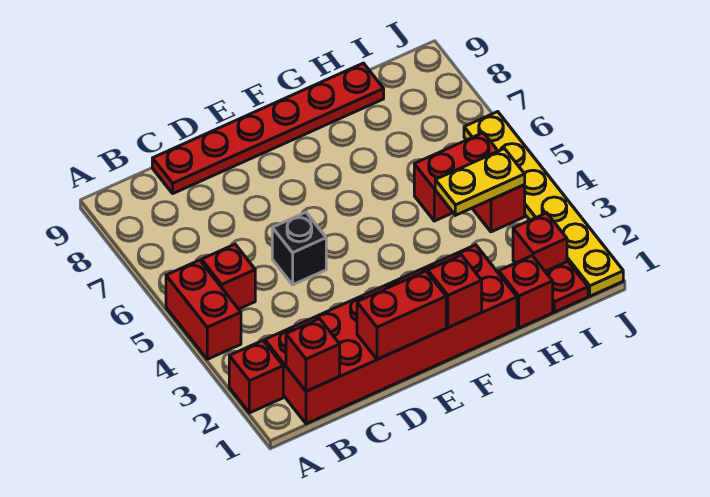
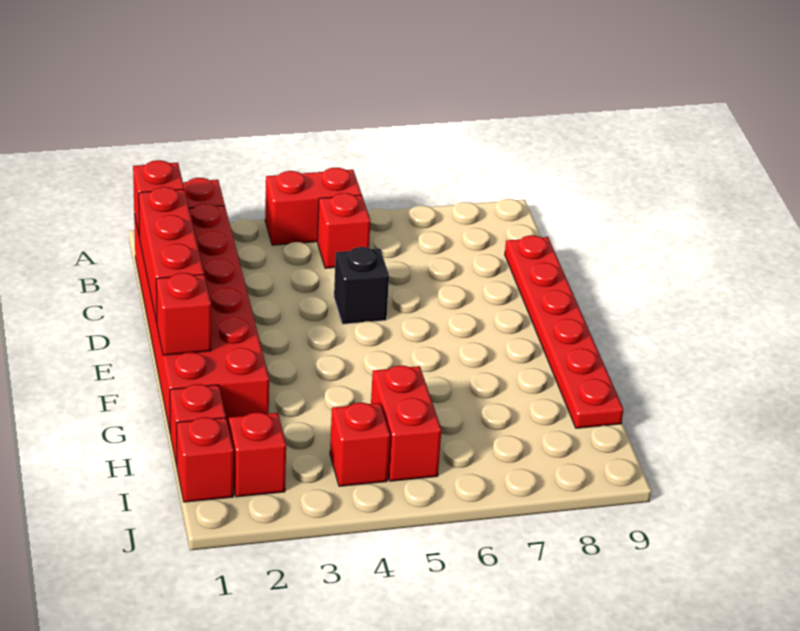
red 1x2 brick [357,271,446,359] -> red 1x3 brick [139,187,204,323]
yellow 1x2 plate [435,149,525,215] -> none
red 1x1 plate [545,261,588,312] -> red 1x1 brick [177,417,234,502]
yellow 1x6 plate [464,112,623,296] -> none

